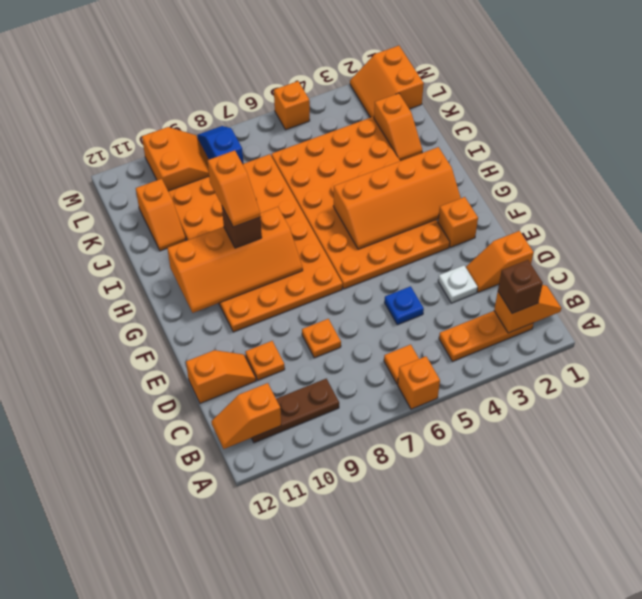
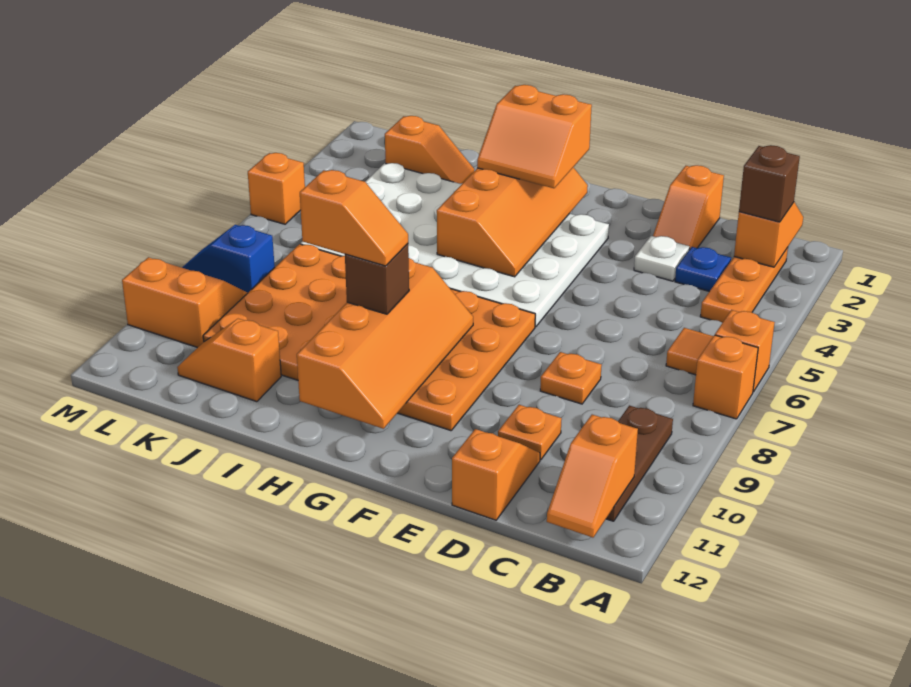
blue 1x1 plate [385,286,424,325] -> blue 1x1 plate moved to [675,247,731,291]
orange 1x1 brick [438,197,478,247] -> orange 1x1 brick moved to [693,335,758,419]
orange 4x6 plate [271,117,450,289] -> white 4x6 plate [301,163,609,327]
orange 1x2 slope [136,179,186,251] -> orange 1x2 slope turned to [177,319,281,402]
orange 2x2 slope [350,46,424,118] -> orange 2x2 slope moved to [477,85,592,188]

